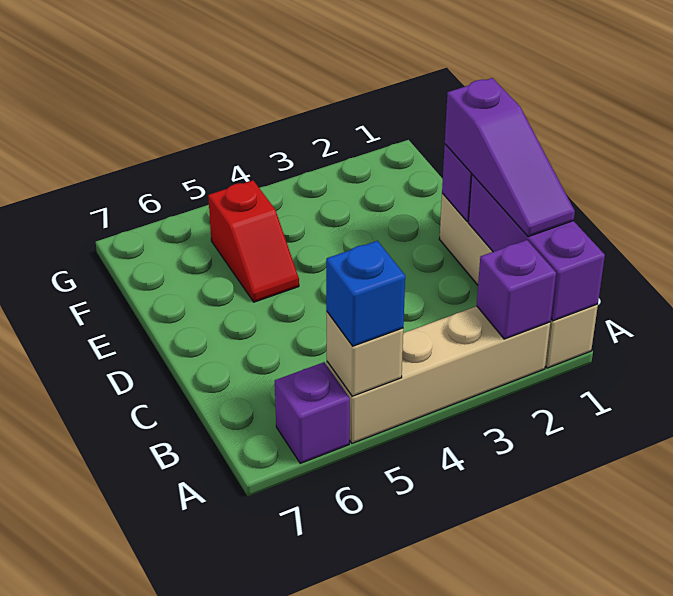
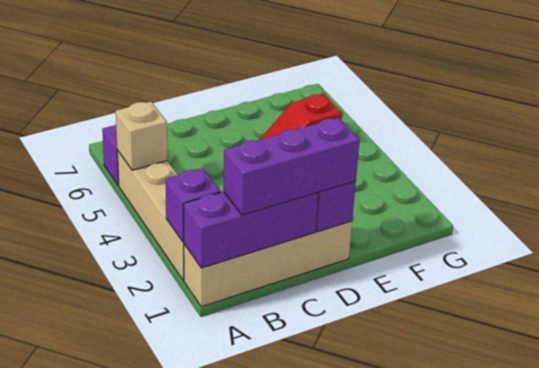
blue 1x1 brick [326,241,405,346] -> none
purple 1x3 slope [445,78,575,237] -> purple 1x3 brick [223,118,360,215]

